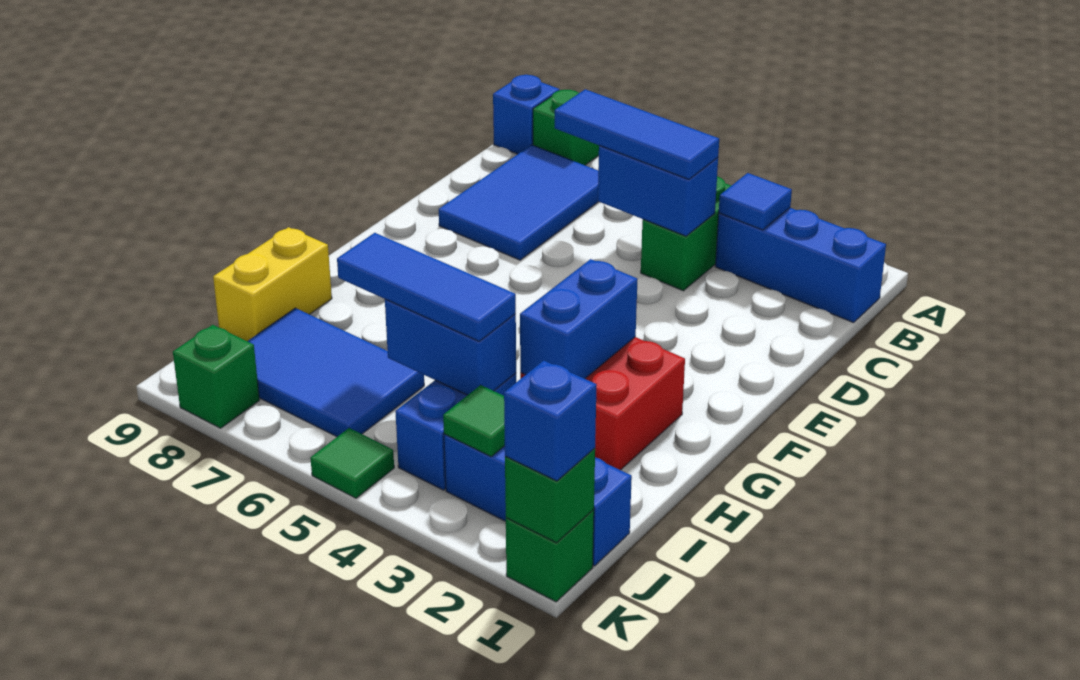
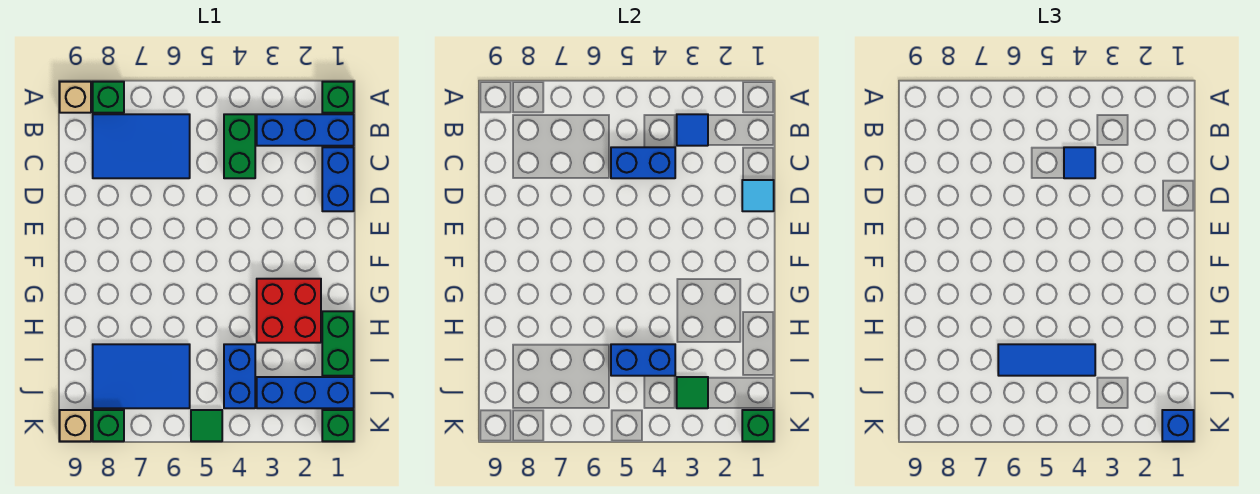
none -> green 1x1 brick [322,82,354,113]
blue 1x1 brick [493,75,560,154] -> tan 1x1 brick [60,82,91,113]
blue 2x3 tile [439,145,598,260] -> blue 2x3 tile turned to [93,114,190,178]
blue 1x3 tile [555,89,719,179] -> blue 1x1 tile [1064,147,1095,178]
none -> cyan 1x1 tile [742,180,774,211]
blue 1x2 brick [520,259,638,379] -> blue 1x2 brick moved to [322,147,354,211]
none -> green 1x2 brick [322,311,354,376]
yellow 1x2 brick [213,227,332,341] -> none
none -> tan 1x1 brick [60,410,91,441]

